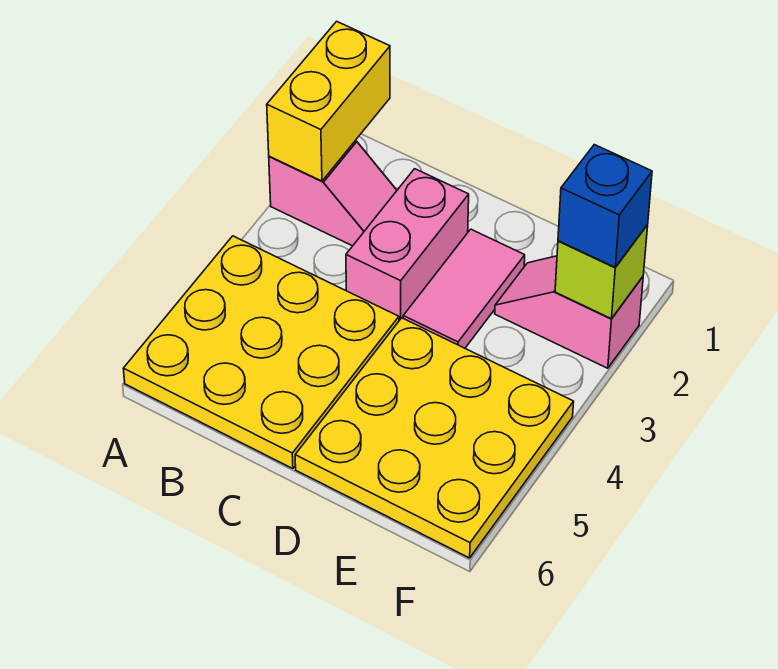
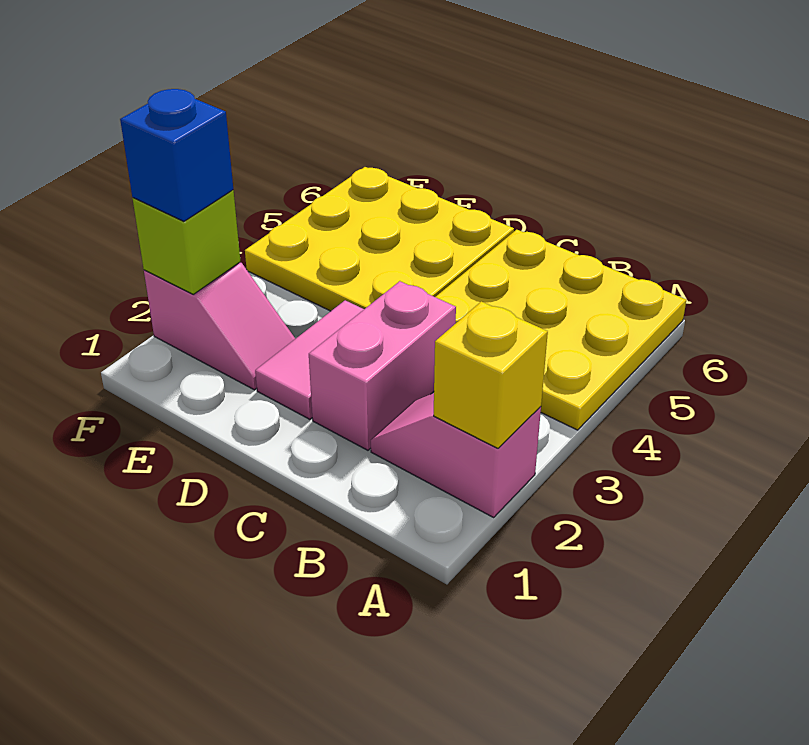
yellow 1x2 brick [267,21,390,181] -> yellow 1x1 brick [434,301,548,448]

